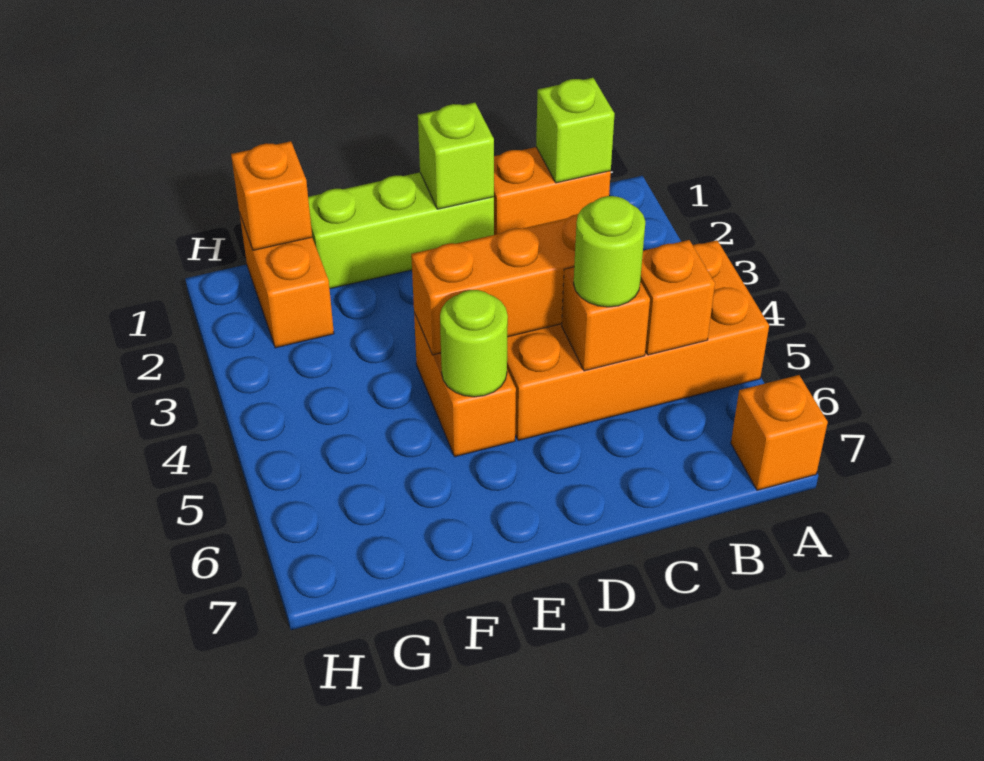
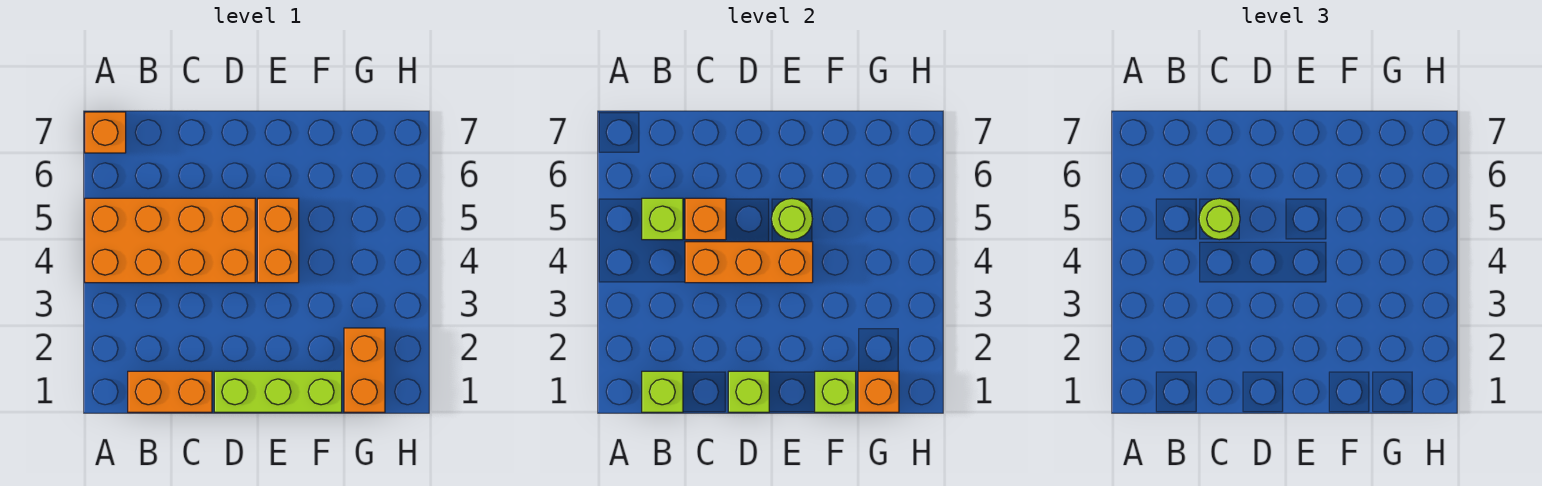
orange 1x1 brick [640,240,715,355] -> lime 1x1 brick [642,198,683,240]
none -> lime 1x1 brick [815,371,856,412]

